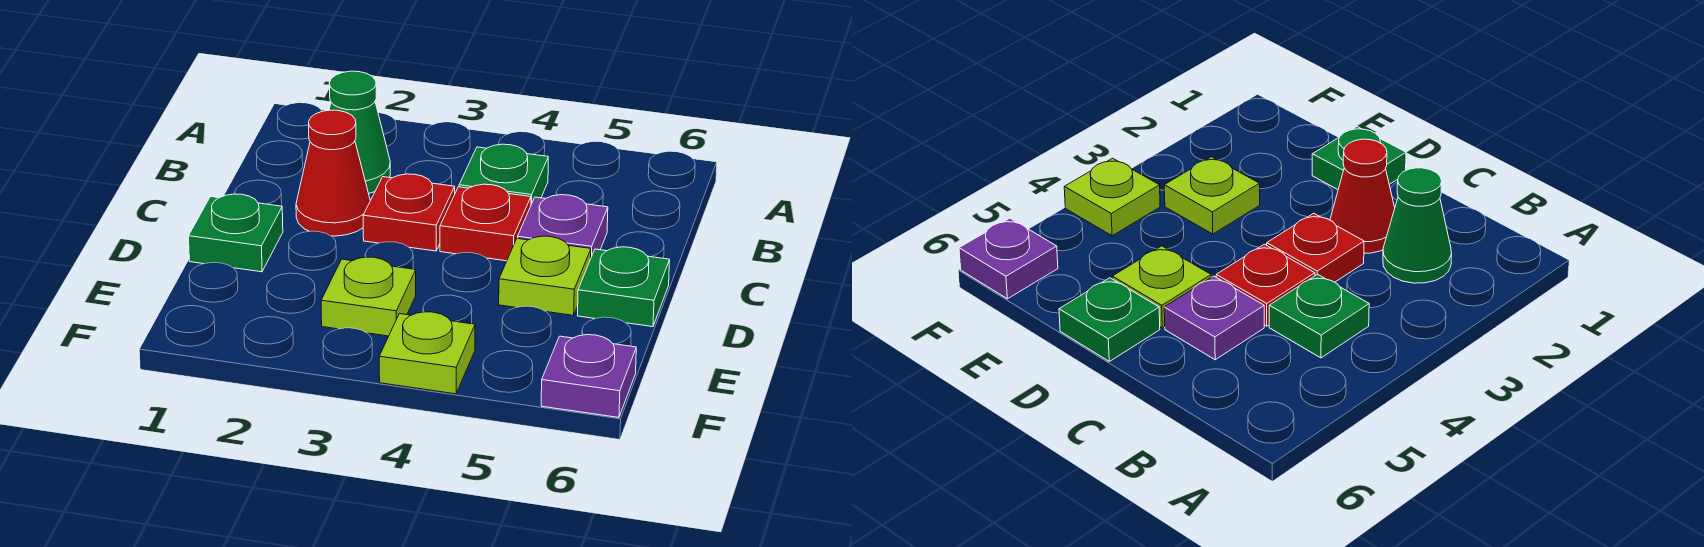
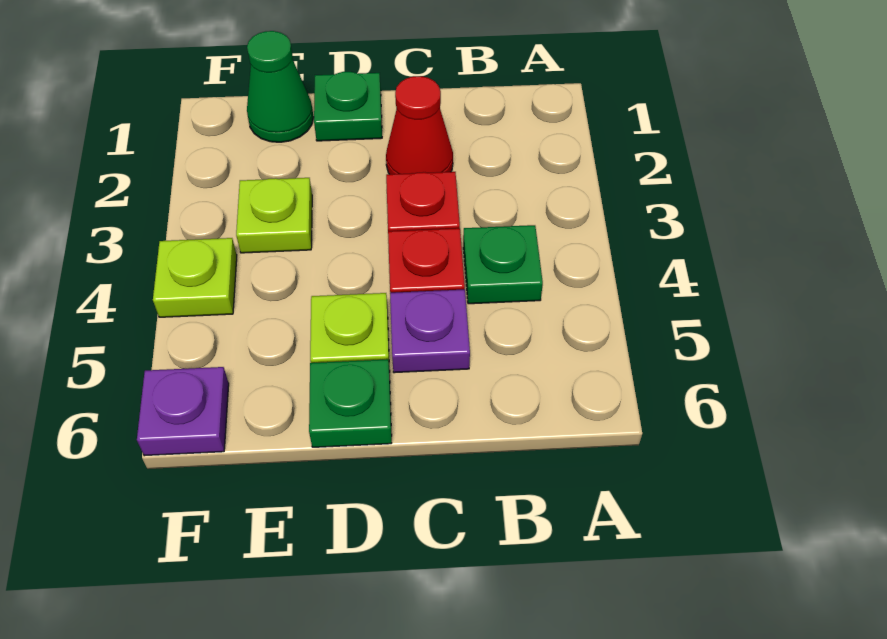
green 1x1 cone [329,71,390,193] -> green 1x1 cone moved to [247,31,314,142]

